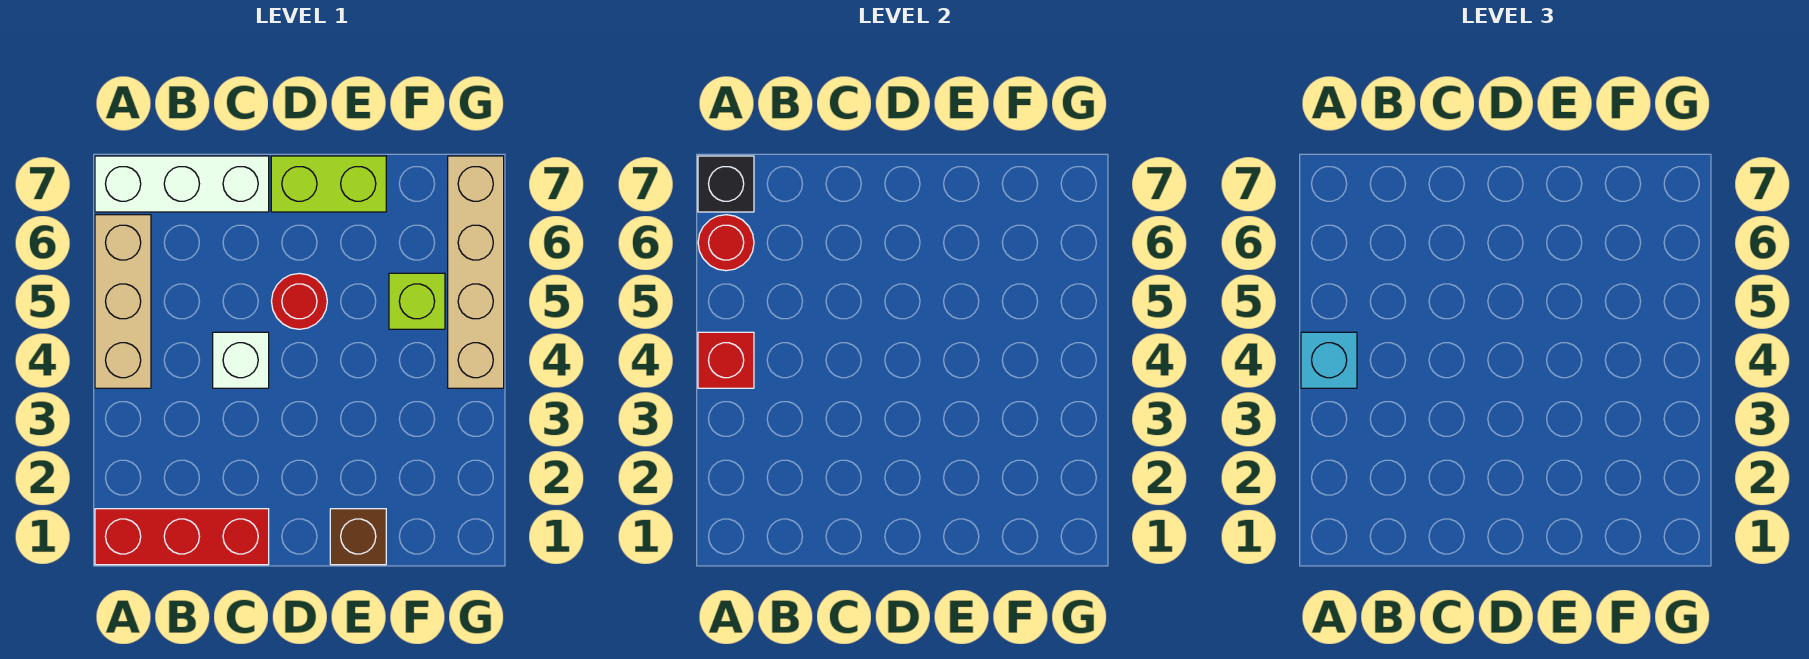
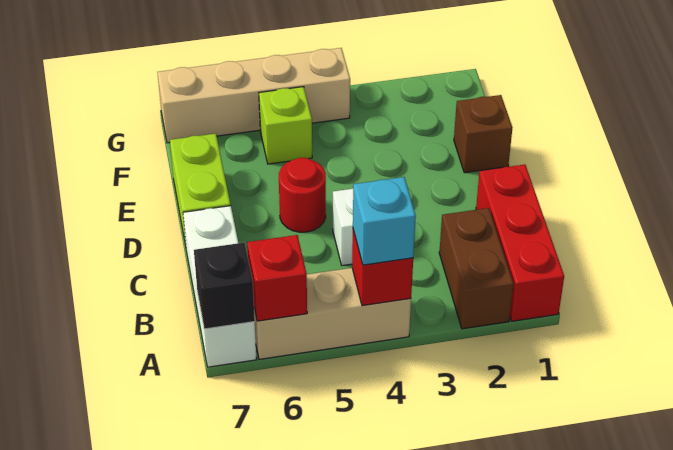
none -> brown 1x2 brick [439,208,514,329]
red 1x1 round brick [698,215,754,271] -> red 1x1 brick [247,235,307,321]

